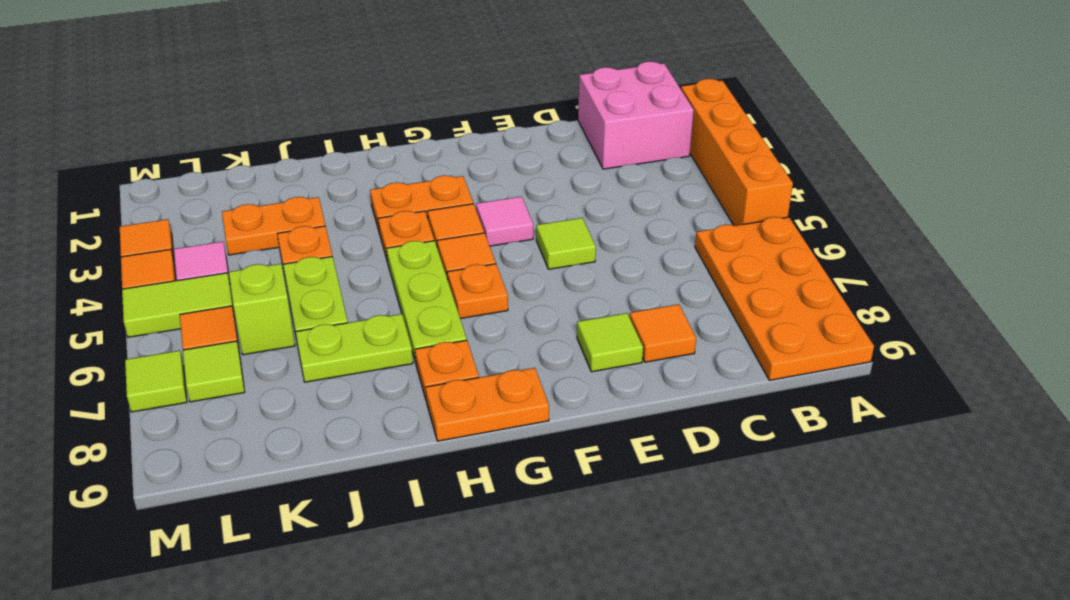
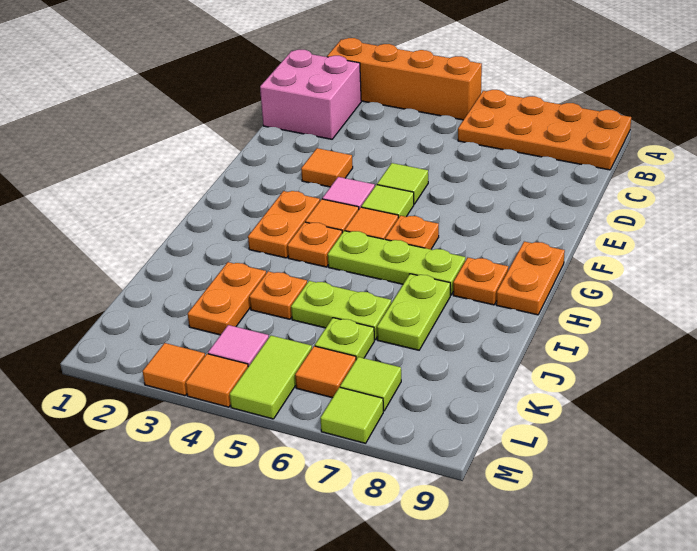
orange 1x1 tile [629,304,696,362] -> orange 1x1 tile moved to [301,148,353,187]
lime 1x1 tile [577,313,643,372] -> lime 1x1 tile moved to [361,185,414,218]
lime 1x1 brick [229,264,295,355] -> lime 1x1 plate [315,318,374,359]

